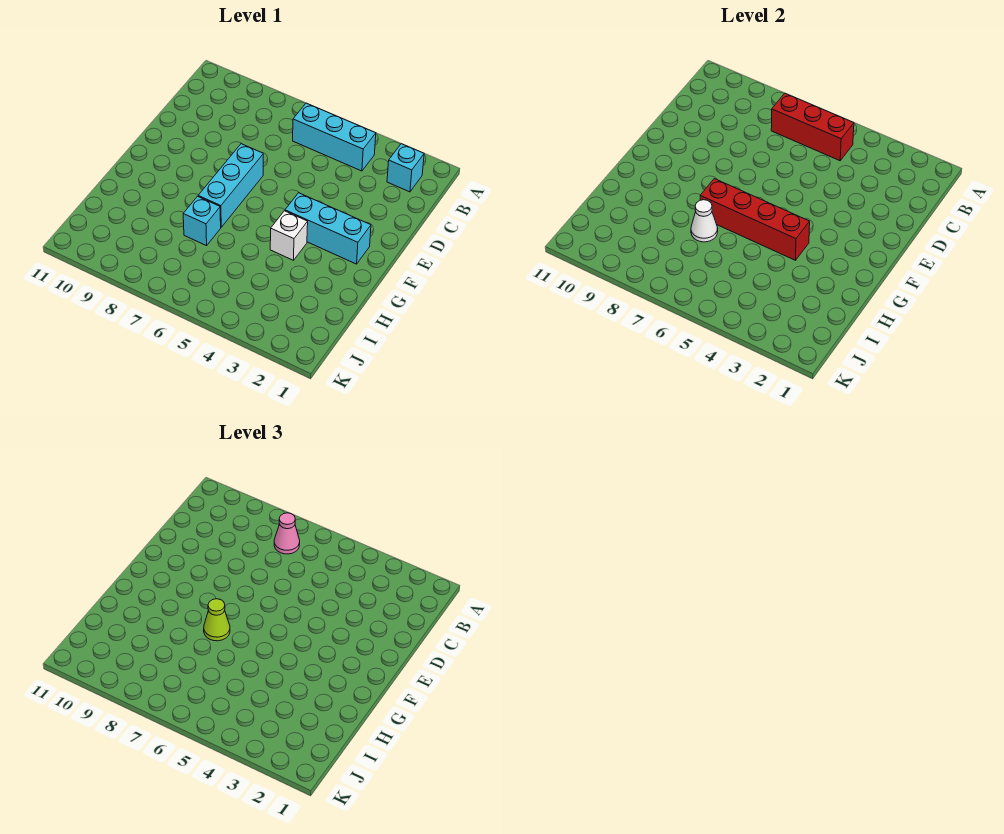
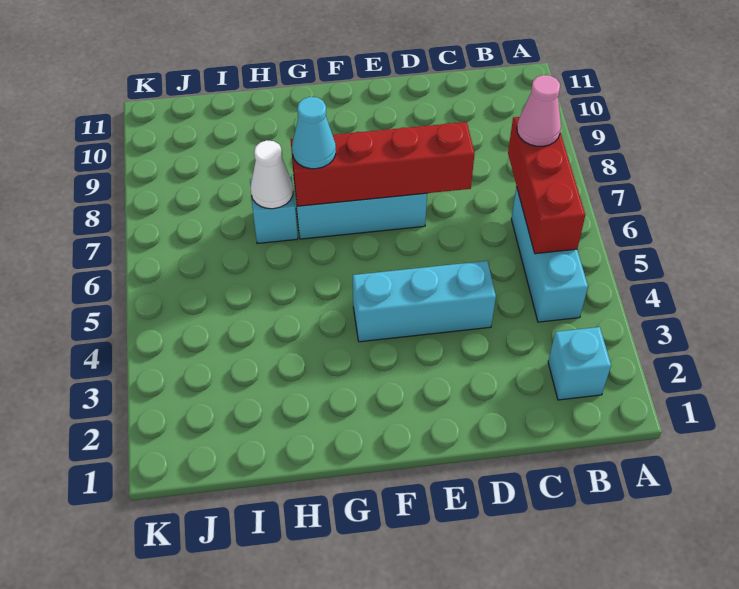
cyan 1x3 brick [285,193,371,264] -> cyan 1x3 brick turned to [353,261,496,342]
white 1x1 brick [270,211,308,260] -> none
red 1x4 brick [700,179,810,260] -> red 1x4 brick turned to [291,122,475,206]
lime 1x1 cone [204,599,230,641] -> cyan 1x1 cone [292,97,336,169]

